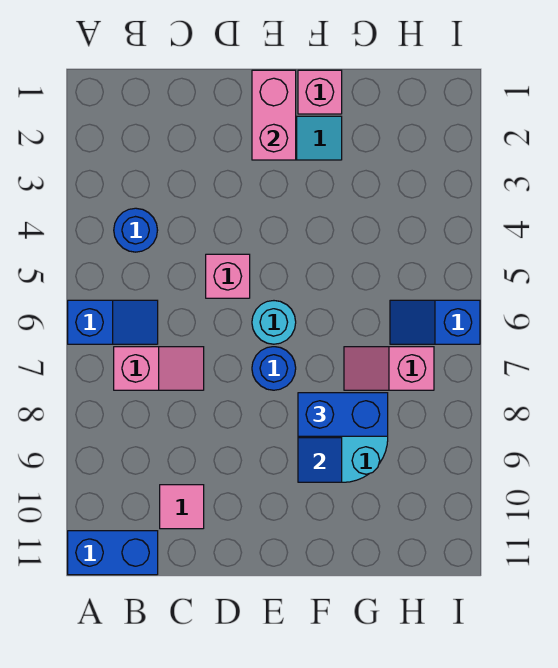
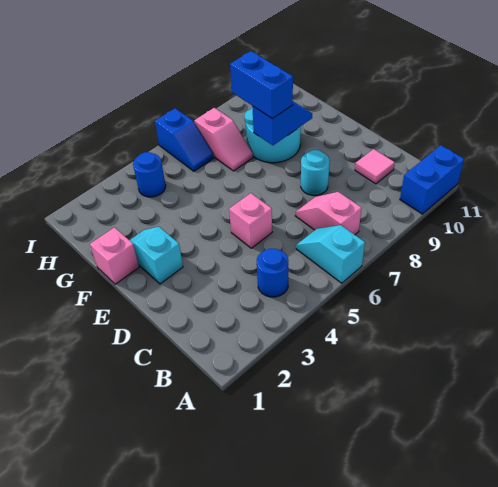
blue 1x2 slope [68,300,158,344] -> cyan 1x2 slope [296,225,365,283]
blue 1x2 brick [68,531,158,575] -> blue 1x2 brick turned to [400,145,464,214]
pink 1x2 brick [252,70,296,160] -> none
cyan 1x1 round brick [252,301,296,344] -> cyan 1x1 round brick moved to [301,150,330,195]
blue 1x1 round brick [252,347,296,390] -> blue 1x1 round brick moved to [133,152,166,197]

